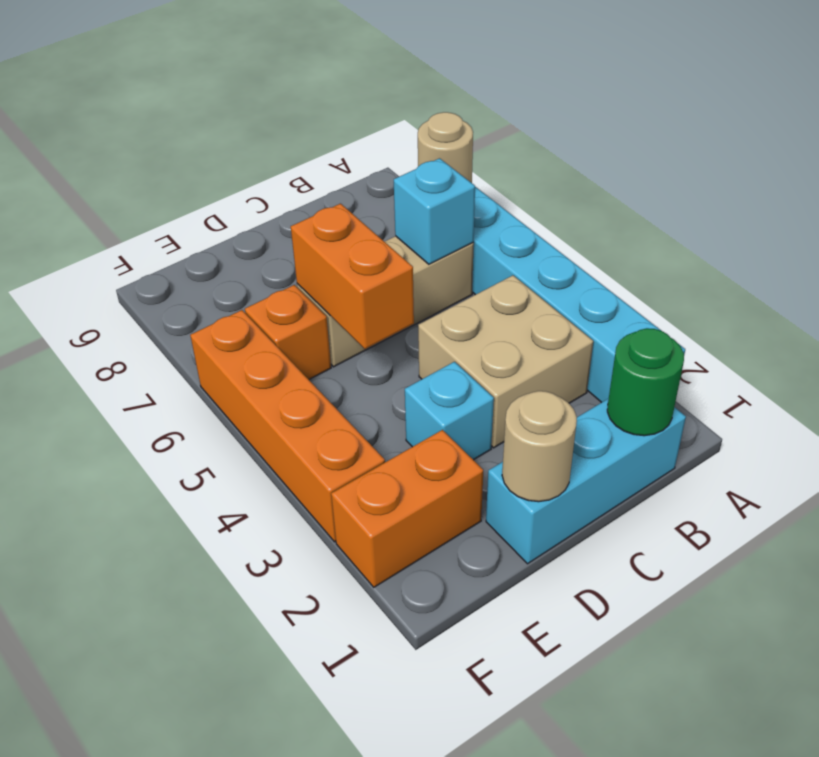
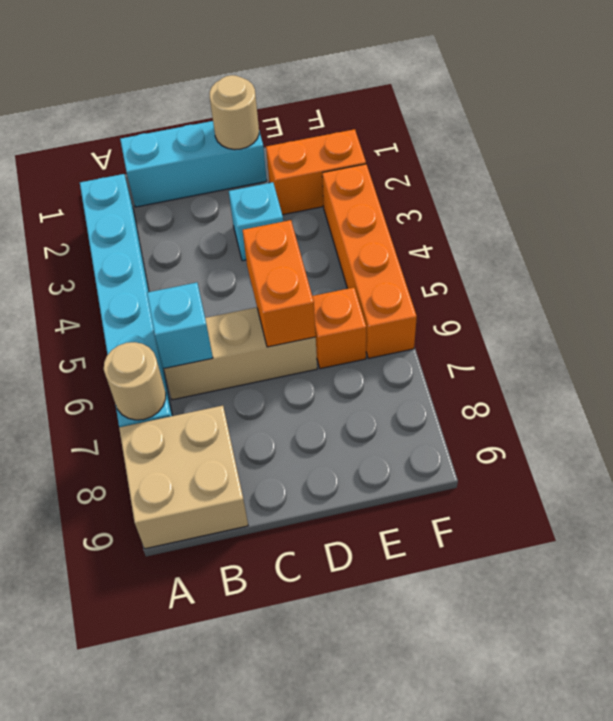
green 1x1 round brick [607,328,684,436] -> none
tan 2x2 brick [418,275,593,448] -> tan 2x2 brick moved to [119,406,248,549]

